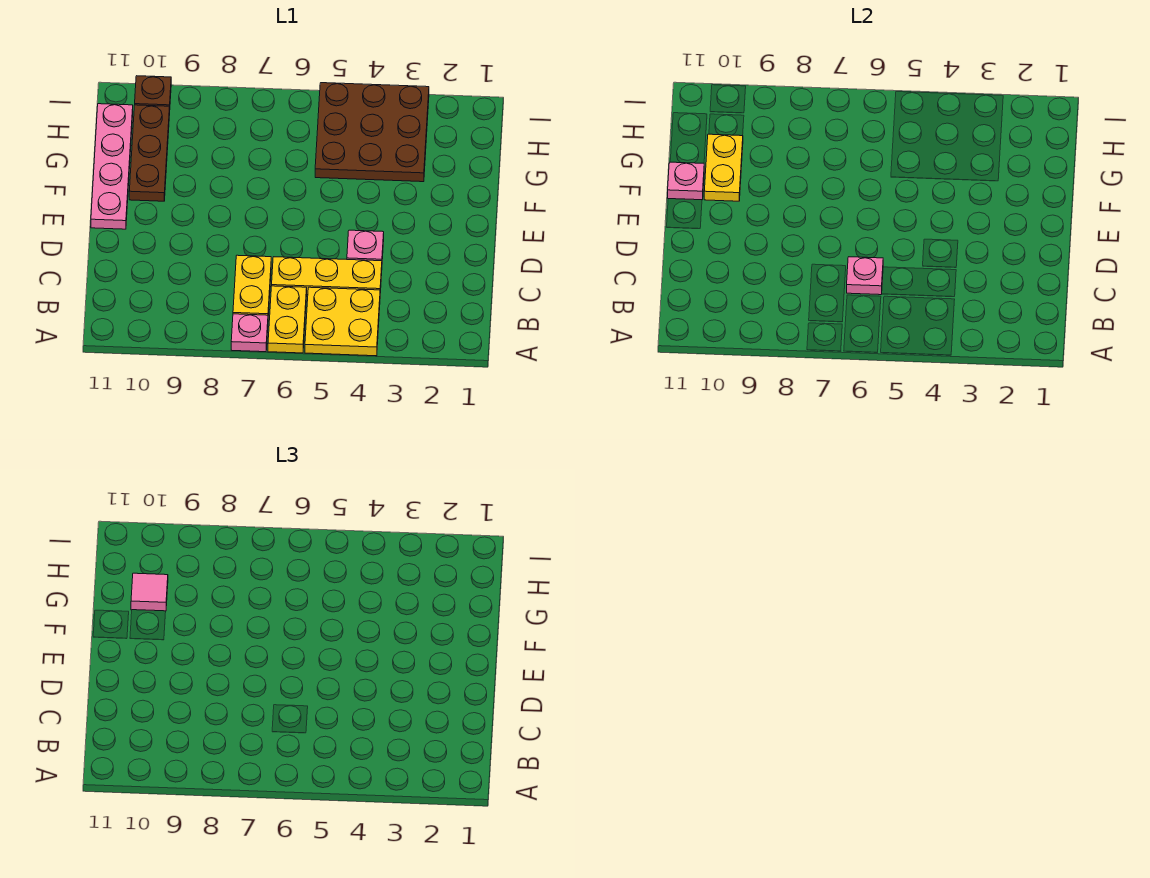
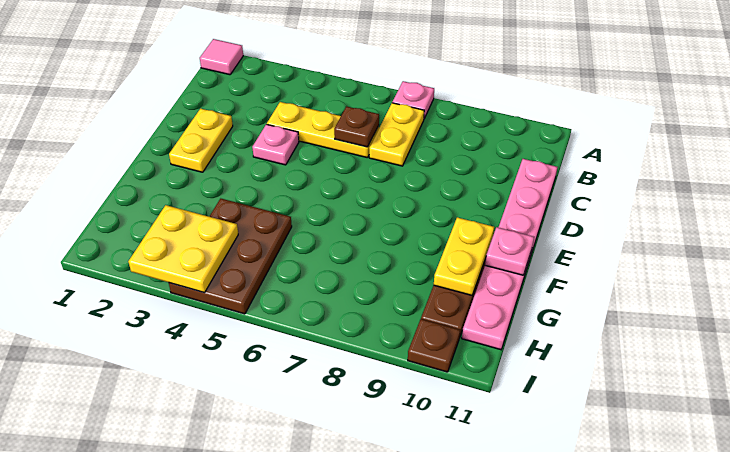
yellow 2x2 plate [305,287,380,356] -> yellow 2x2 plate moved to [128,205,238,293]
yellow 1x2 plate [268,286,307,353] -> yellow 1x2 plate moved to [169,109,233,172]
pink 1x1 plate [847,257,883,295] -> brown 1x1 plate [334,107,379,147]
pink 1x4 plate [91,104,133,229] -> pink 1x6 plate [462,159,557,350]
brown 3x3 plate [315,83,429,182] -> brown 2x3 plate [169,199,292,314]
pink 1x1 tile [131,573,168,611] -> pink 1x1 tile moved to [200,39,243,75]

